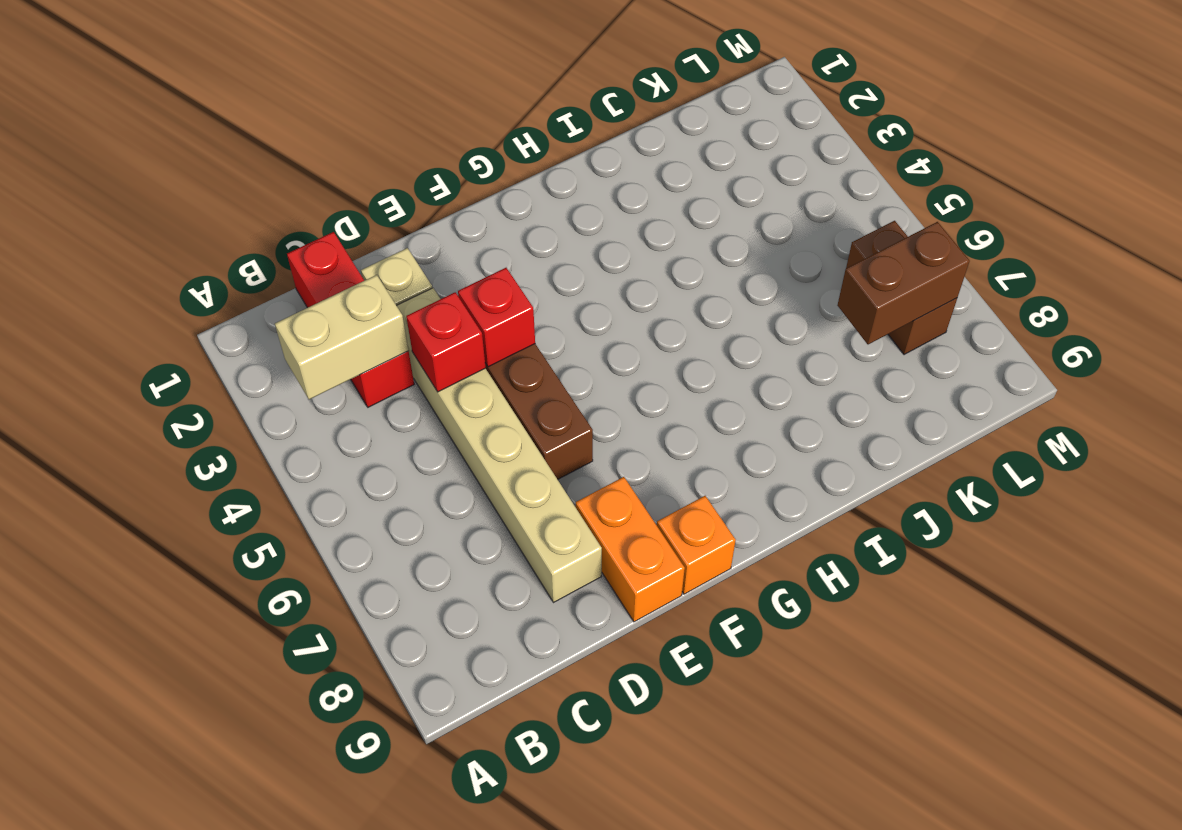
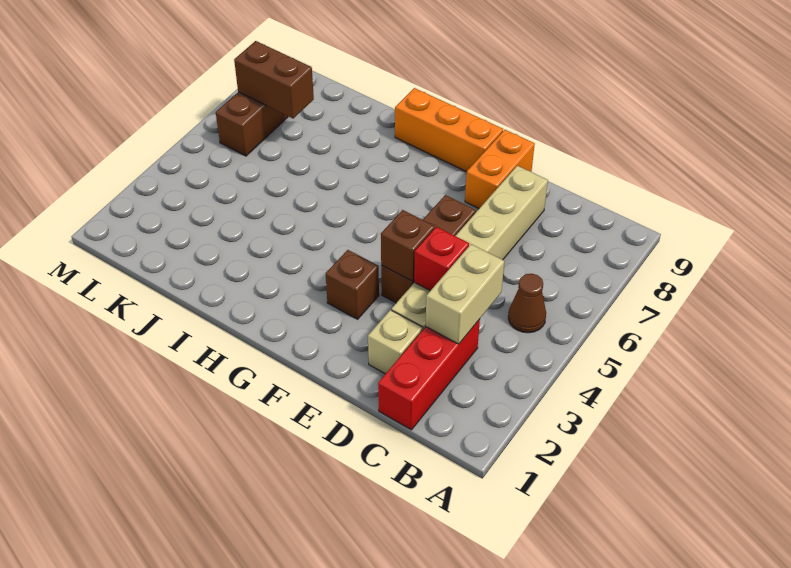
tan 1x2 brick [275,275,409,399] -> tan 1x2 brick turned to [426,244,504,344]
none -> brown 1x1 cone [508,274,546,333]
red 1x1 brick [458,268,535,367] -> brown 1x1 brick [381,210,435,281]
none -> brown 1x1 brick [326,250,379,319]
orange 1x1 brick [657,496,736,594] -> orange 1x3 brick [395,88,503,172]

